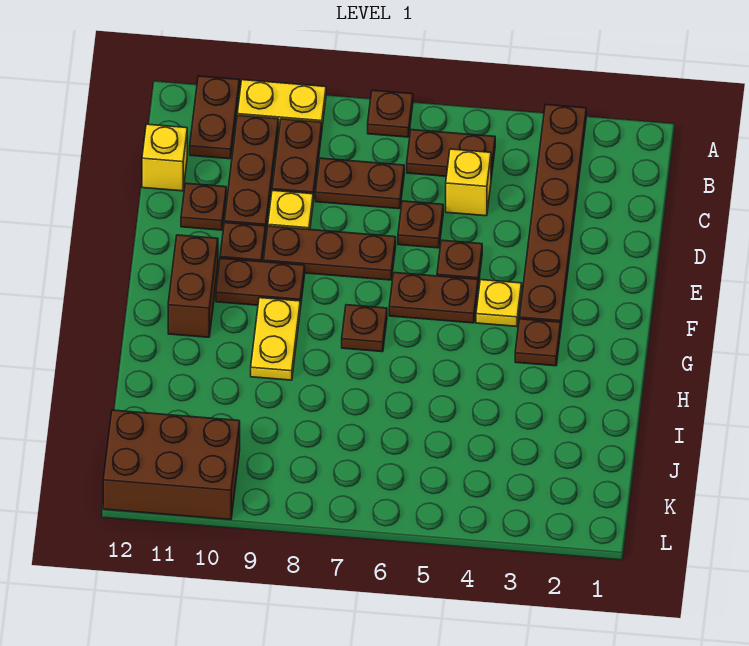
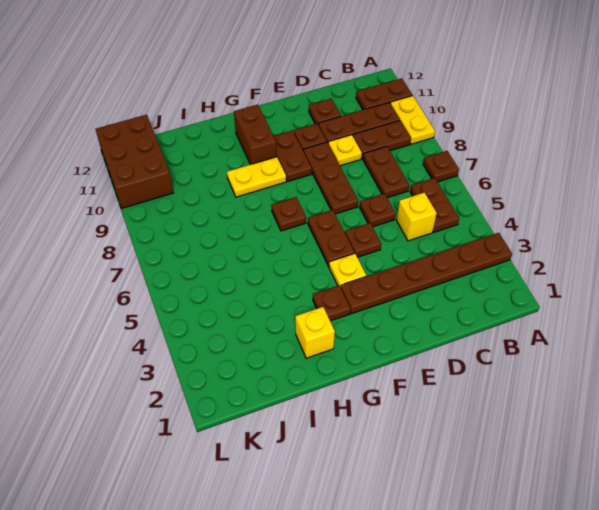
yellow 1x1 brick [142,124,187,191] -> yellow 1x1 brick moved to [295,307,335,358]
brown 1x2 brick [168,235,218,337] -> brown 1x2 brick turned to [234,105,277,165]

